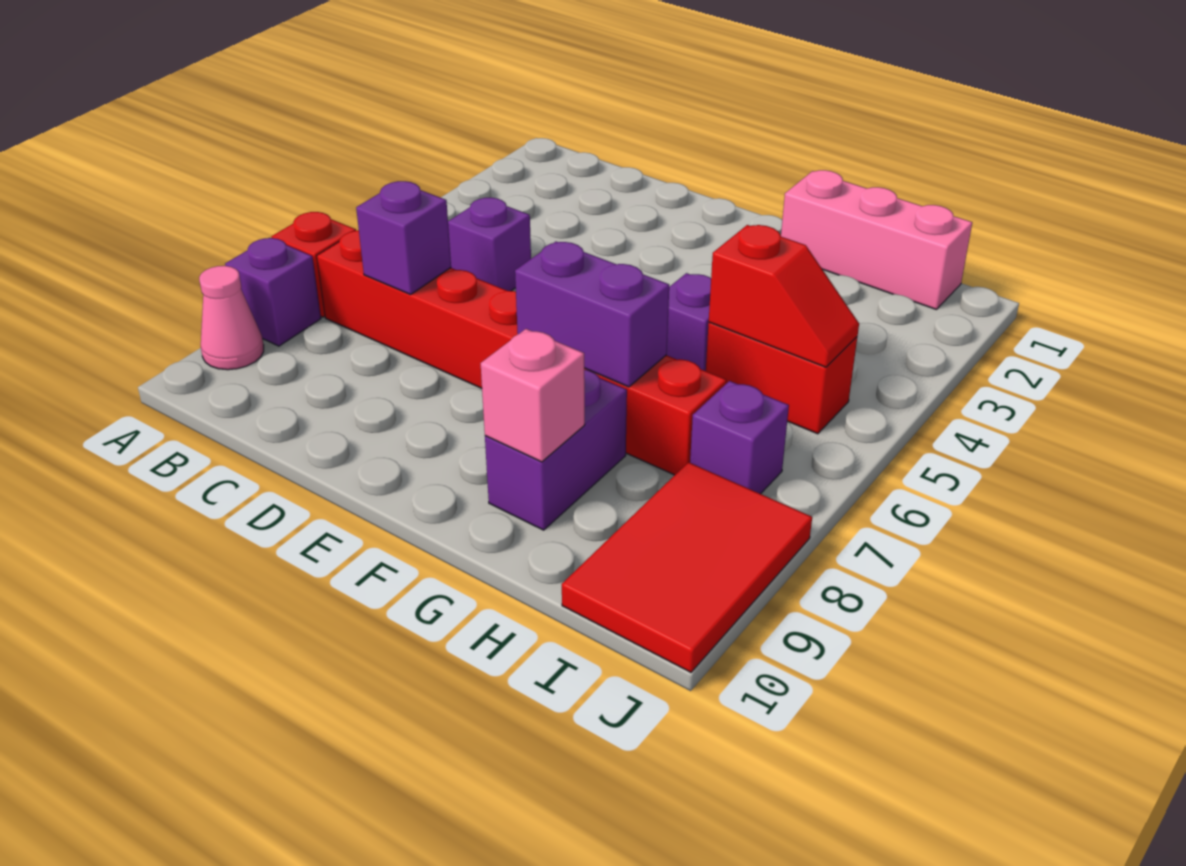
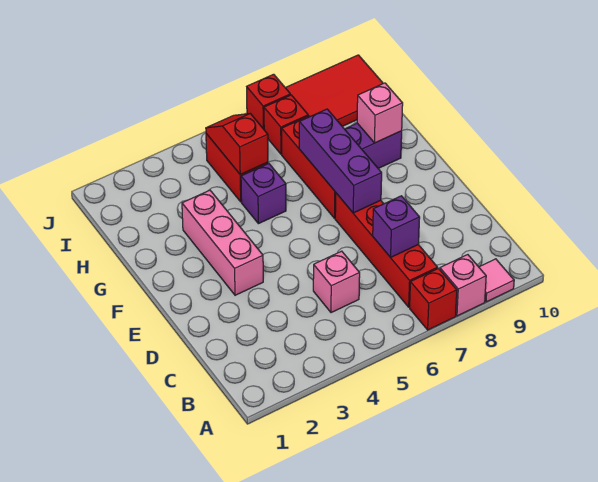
purple 1x1 brick [225,238,321,346] -> pink 1x1 brick [440,255,486,316]
pink 1x1 cone [199,266,264,370] -> pink 1x1 tile [479,259,514,302]
purple 1x1 brick [448,198,531,291] -> pink 1x1 brick [313,251,360,313]
purple 1x2 brick [515,242,669,387] -> purple 1x3 brick [299,109,382,213]
pink 1x3 brick [781,170,972,309] -> pink 1x3 brick moved to [182,190,263,295]
purple 1x1 brick [690,381,789,494] -> red 1x1 brick [264,95,308,154]
none -> red 1x1 brick [247,74,290,129]

